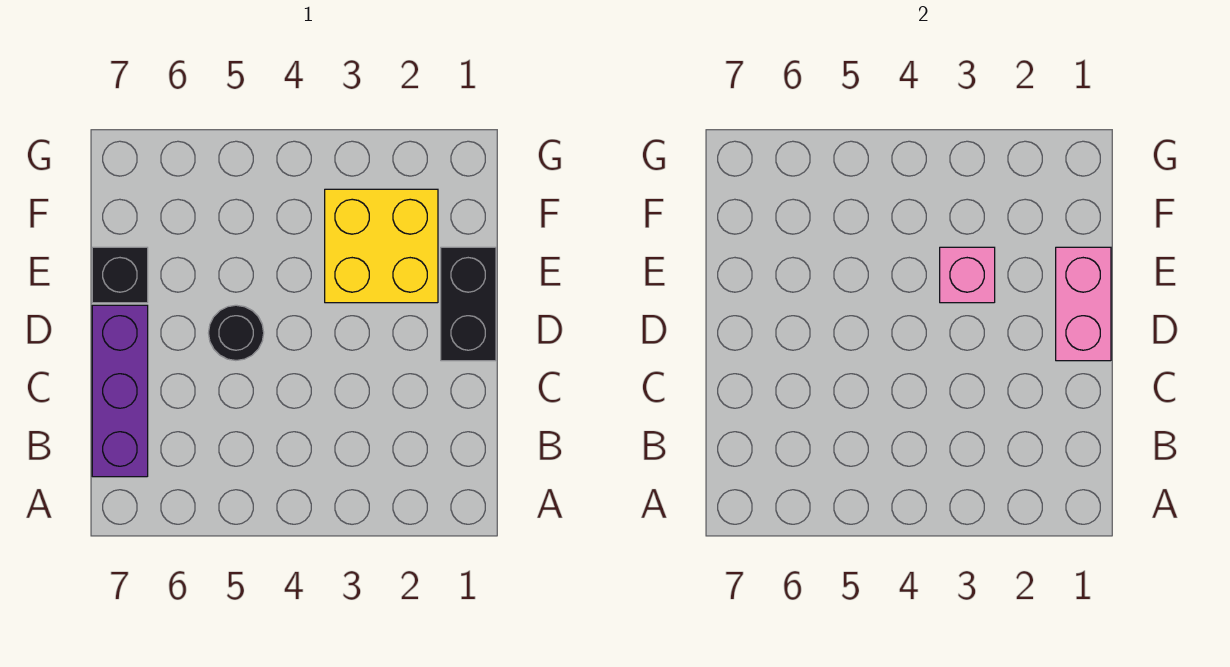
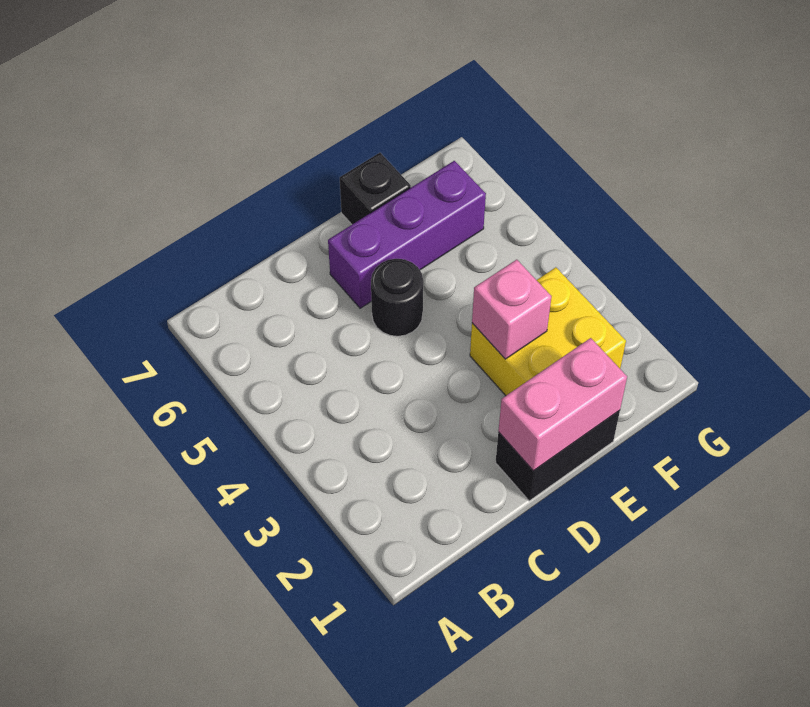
purple 1x3 brick [92,305,148,477] -> purple 1x3 brick moved to [328,161,486,308]

